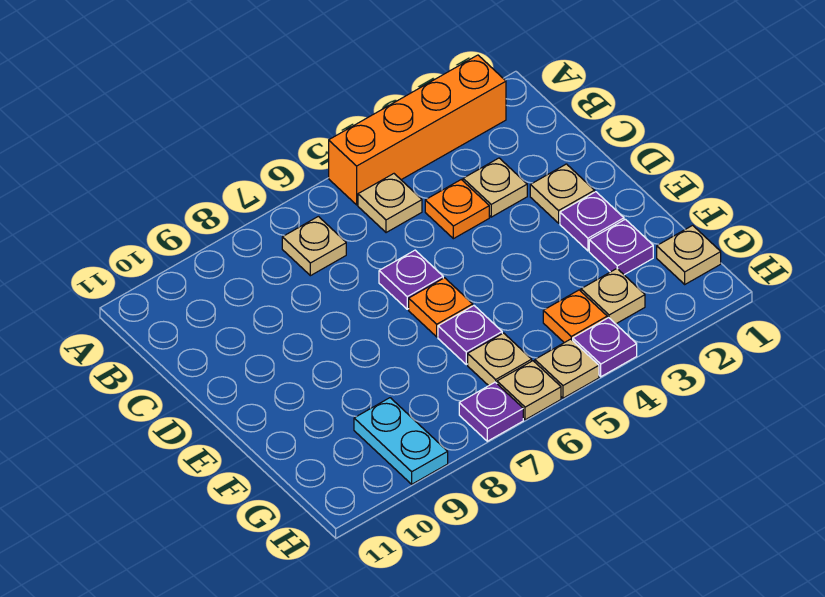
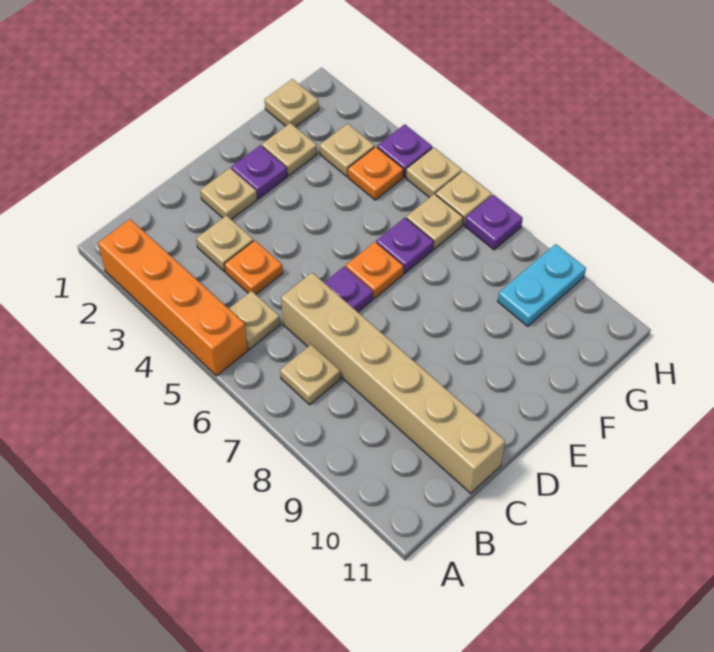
none -> tan 1x6 brick [281,273,505,493]
purple 1x1 plate [589,219,653,275] -> tan 1x1 plate [262,123,317,176]

